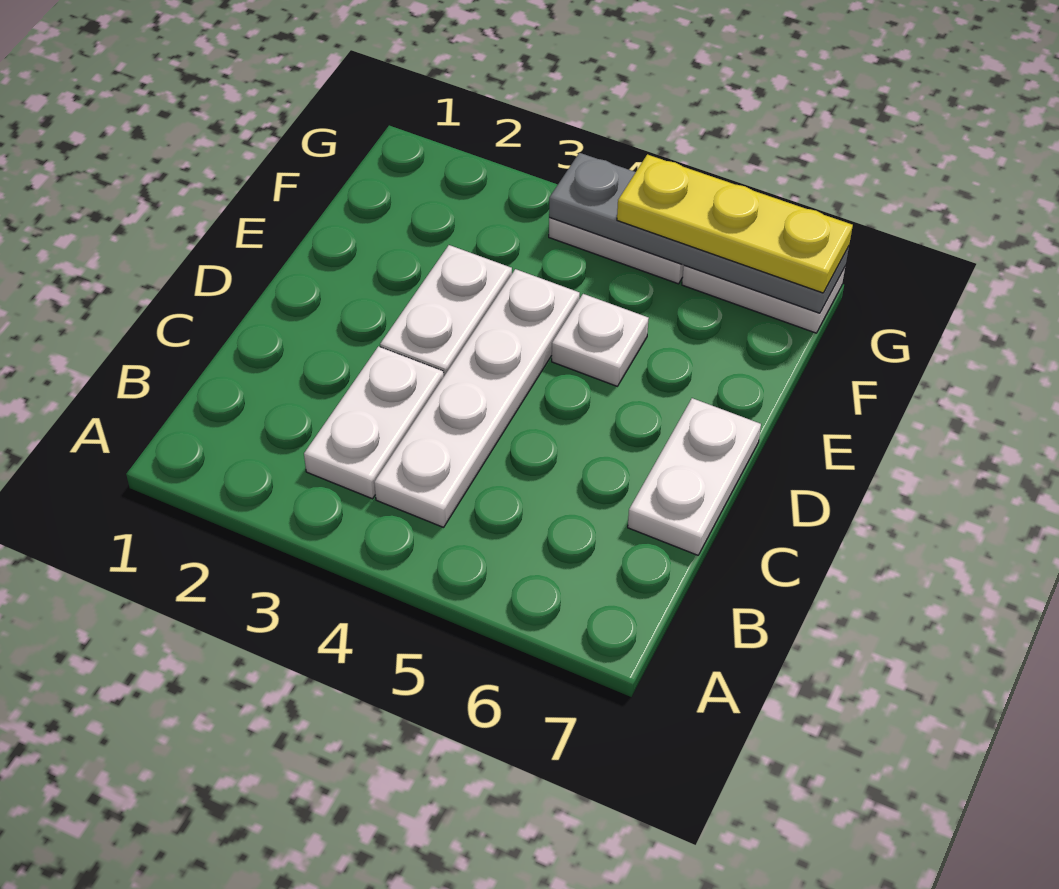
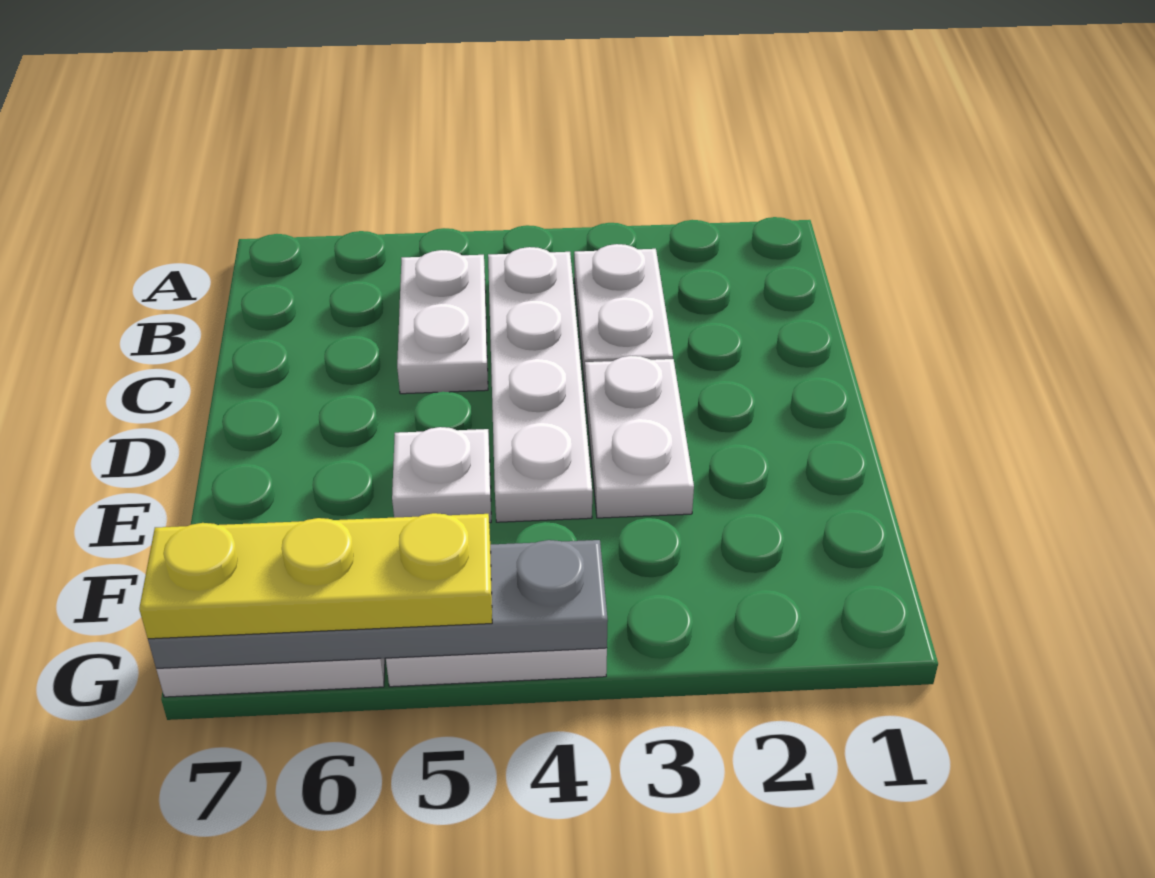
white 1x2 plate [628,398,761,555] -> white 1x2 plate moved to [397,250,488,394]

